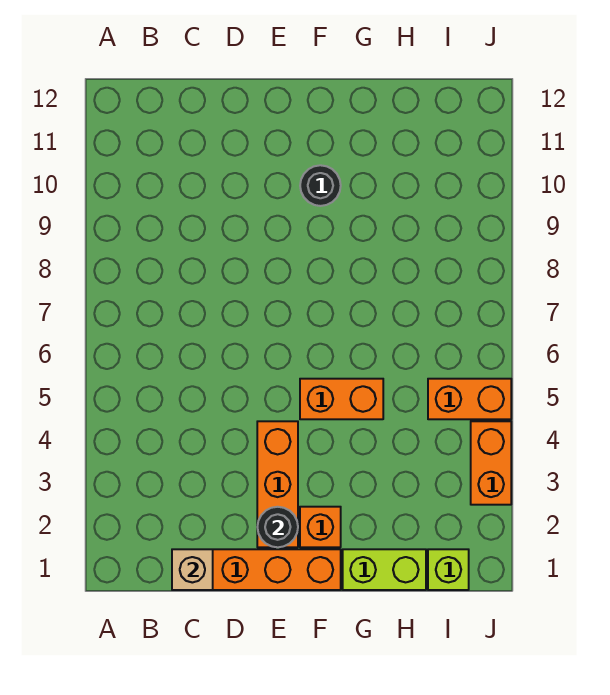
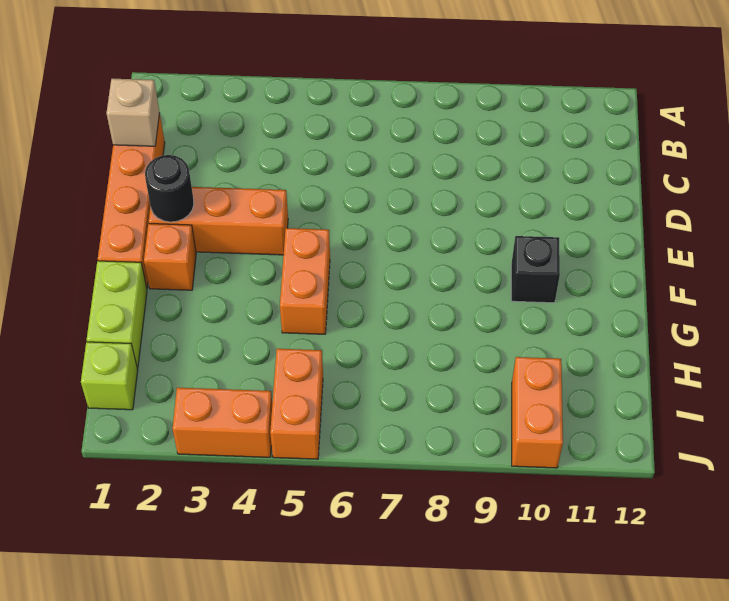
black 1x1 round brick [300,165,341,206] -> black 1x1 brick [511,236,560,303]
none -> orange 1x2 brick [512,357,563,468]

